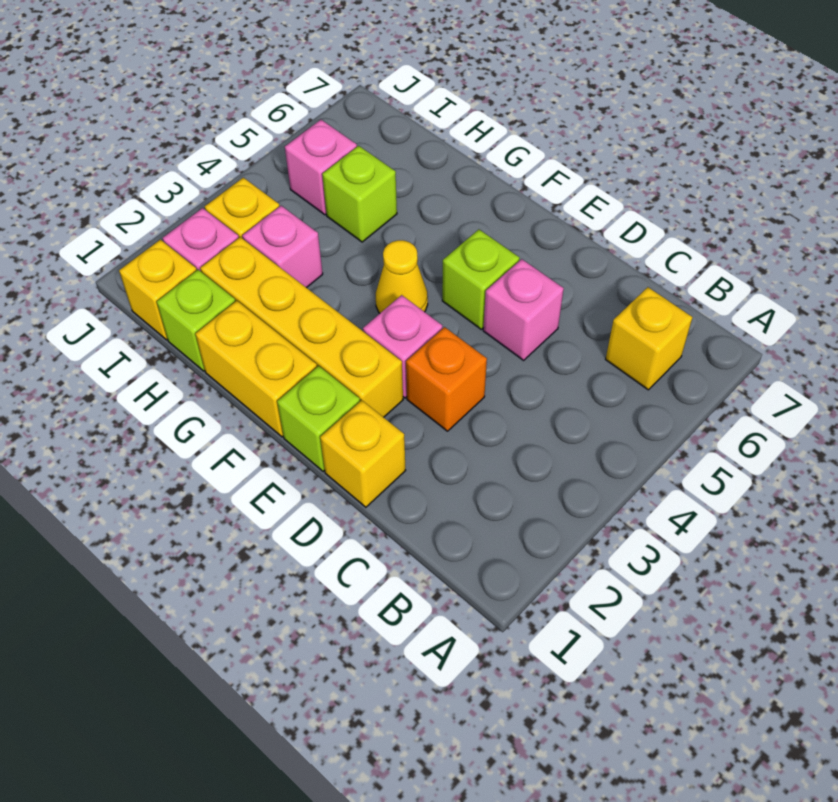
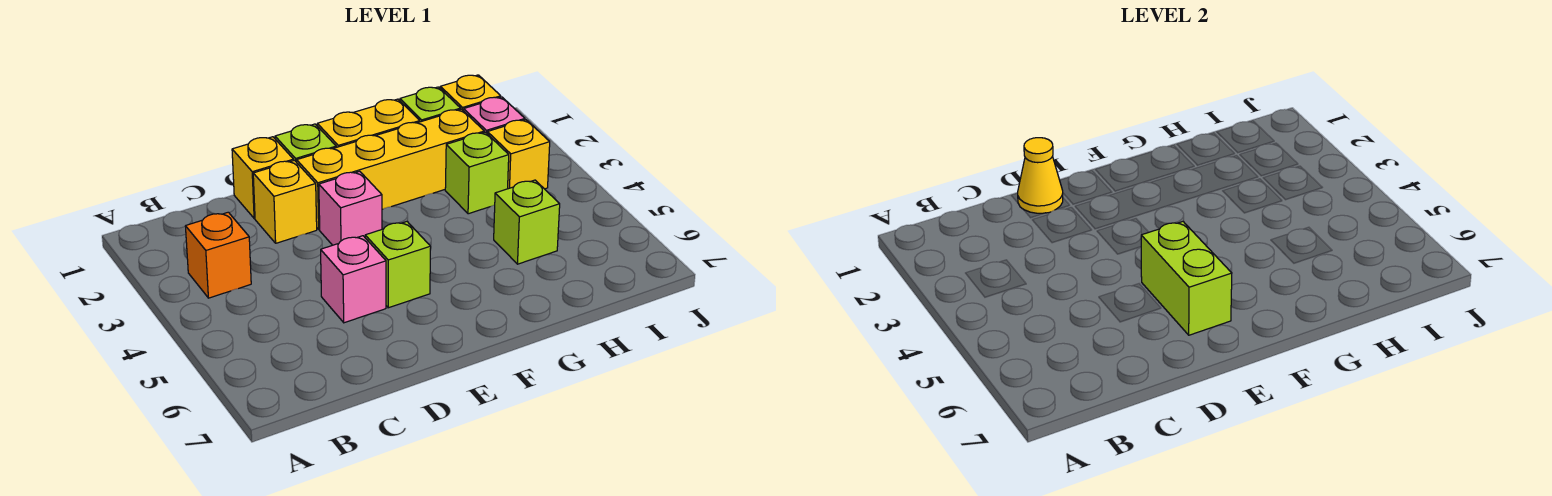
yellow 1x1 brick [606,287,692,390] -> yellow 1x1 brick moved to [253,160,317,243]
orange 1x1 brick [406,327,487,431] -> orange 1x1 brick moved to [185,212,251,298]
none -> lime 1x2 brick [1141,222,1232,335]
yellow 1x1 cone [376,240,428,313] -> yellow 1x1 cone moved to [1018,138,1063,213]
pink 1x1 brick [242,206,323,288] -> lime 1x1 brick [445,132,509,214]
pink 1x1 brick [285,120,357,215] -> none

